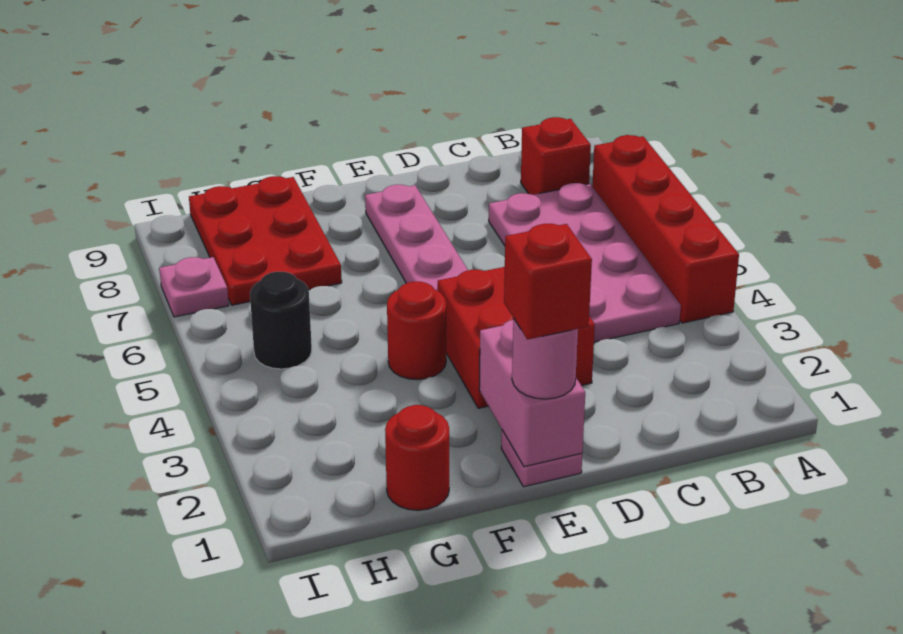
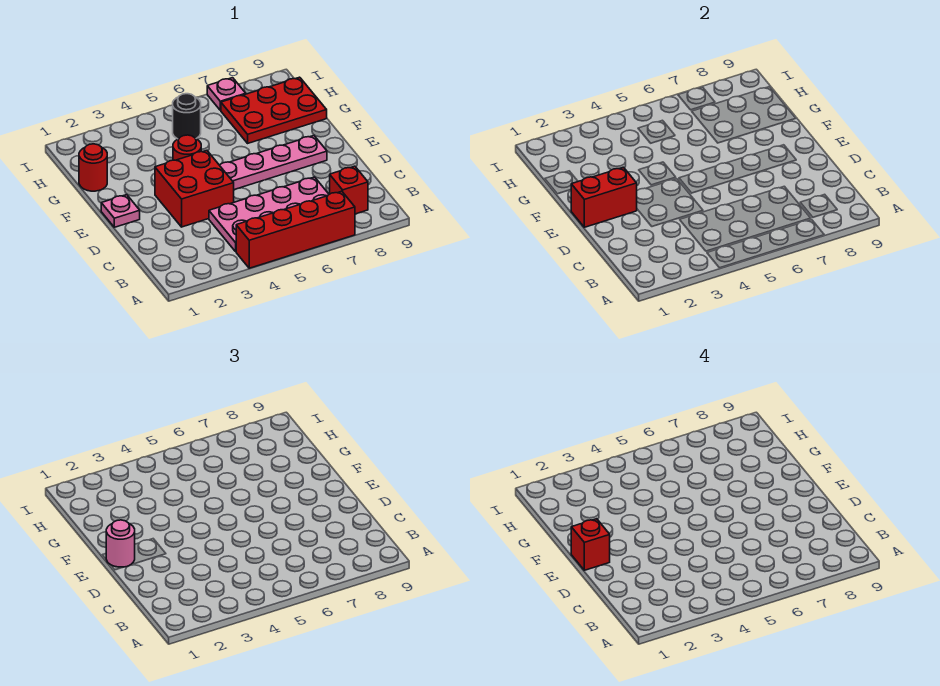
pink 1x2 brick [479,320,585,467] -> red 1x2 brick [571,167,637,227]

